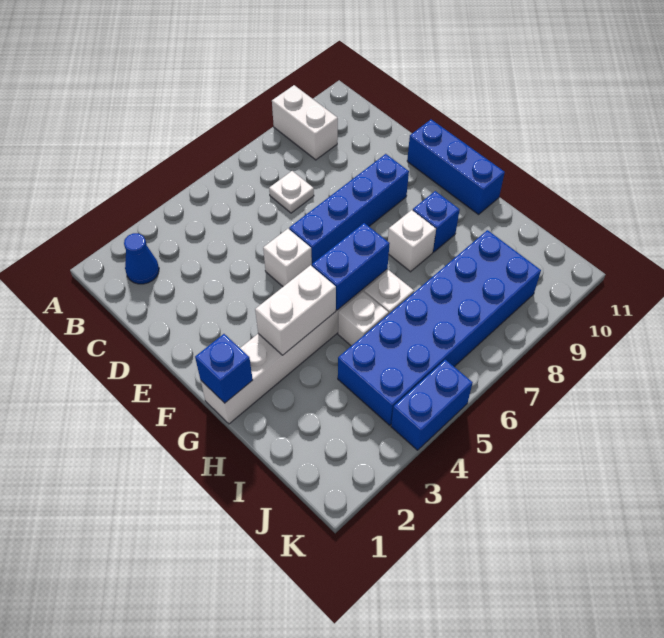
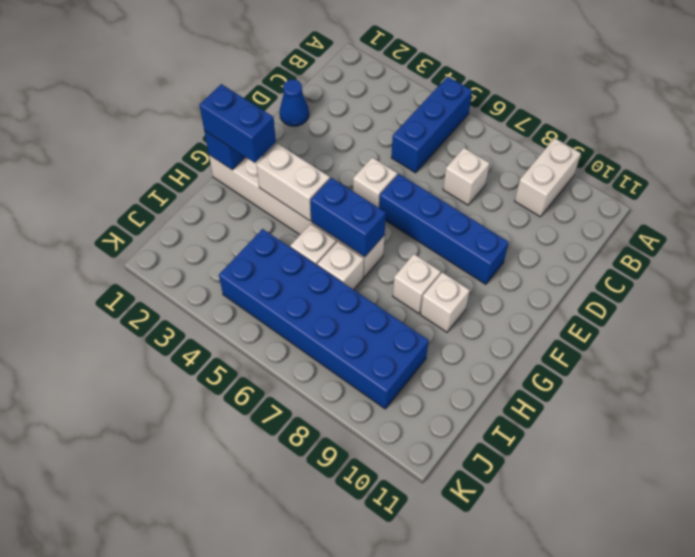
blue 1x1 cone [124,233,159,284] -> blue 1x1 cone moved to [280,79,309,126]
white 1x1 plate [269,171,314,213] -> white 1x1 brick [443,148,490,205]
blue 1x3 brick [407,120,505,214] -> blue 1x3 brick moved to [391,76,472,173]
blue 1x1 brick [413,191,460,252] -> white 1x1 brick [420,272,470,332]
blue 1x2 brick [391,360,473,450] -> blue 1x2 brick moved to [199,84,276,163]

